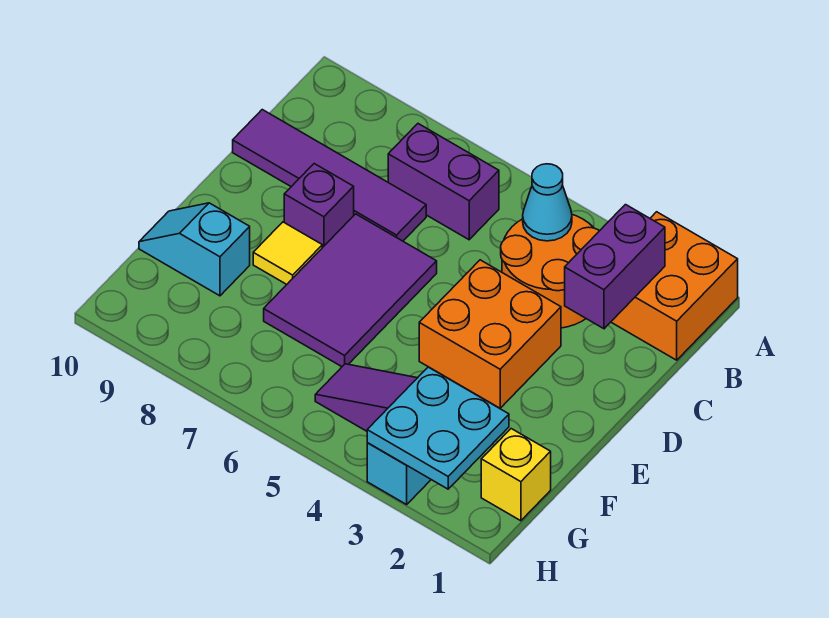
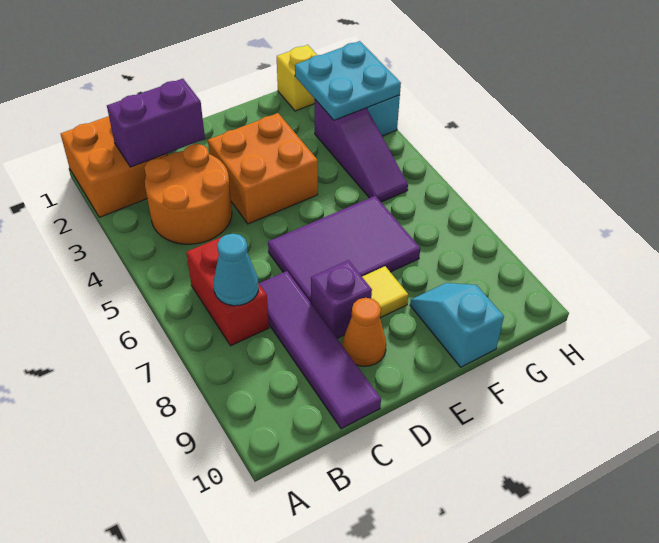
cyan 1x1 cone [523,164,572,241] -> cyan 1x1 cone moved to [214,234,259,306]
purple 1x2 brick [388,124,499,240] -> red 1x2 brick [186,237,269,346]
none -> orange 1x1 cone [342,298,386,366]
cyan 1x2 slope [139,203,250,296] -> cyan 1x2 slope turned to [410,283,504,367]

